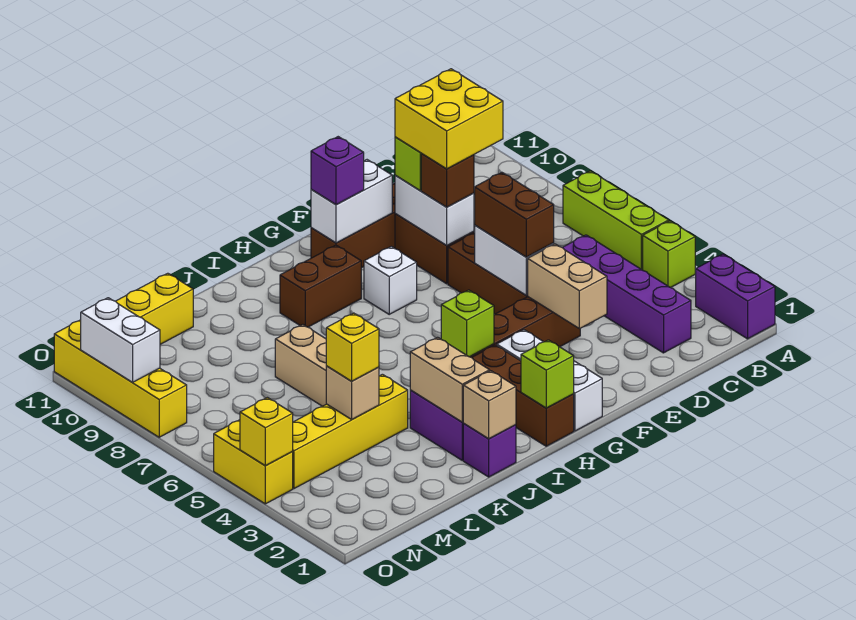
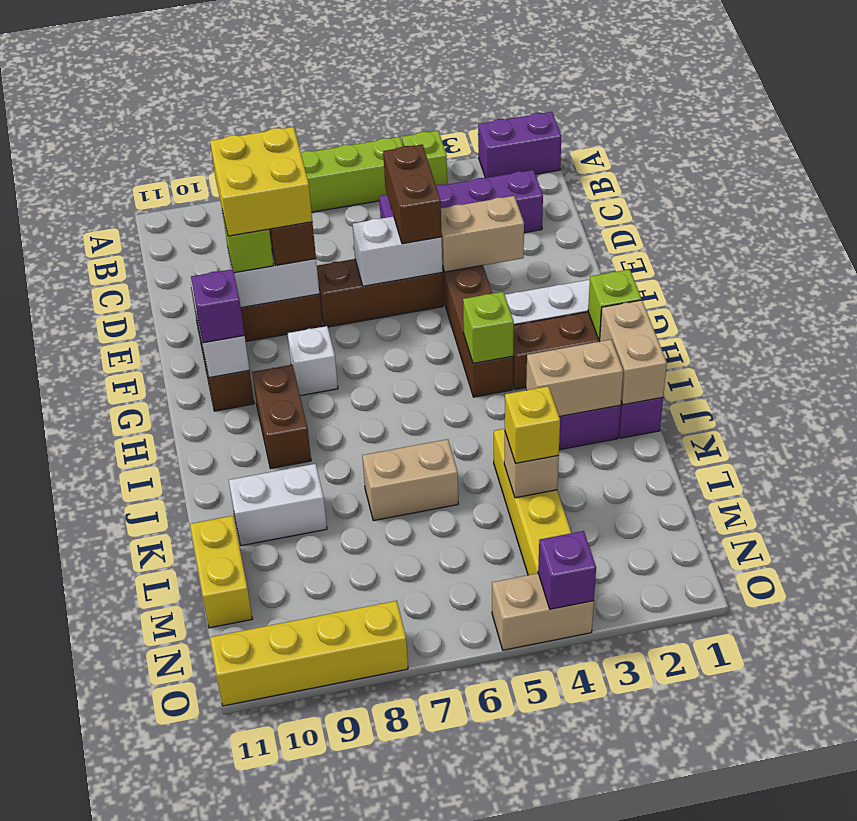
brown 1x2 brick [475,172,554,257] -> brown 1x2 brick turned to [383,145,442,244]
tan 1x1 brick [463,371,516,439] -> tan 1x2 brick [600,300,667,405]
yellow 1x2 brick [214,420,293,504] -> tan 1x2 brick [492,573,594,650]
yellow 1x1 brick [240,398,293,466] -> purple 1x1 brick [538,531,596,609]
white 1x2 brick [81,298,160,382] -> white 1x2 brick moved to [229,464,327,546]

